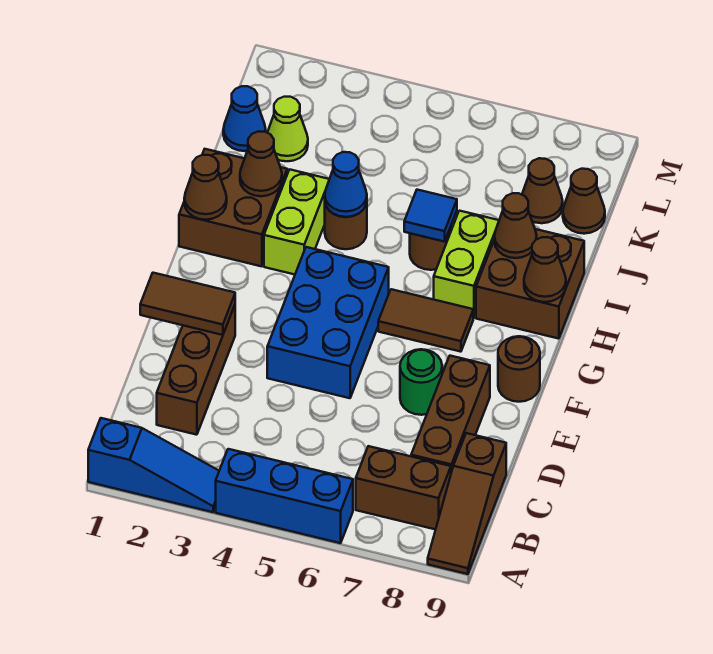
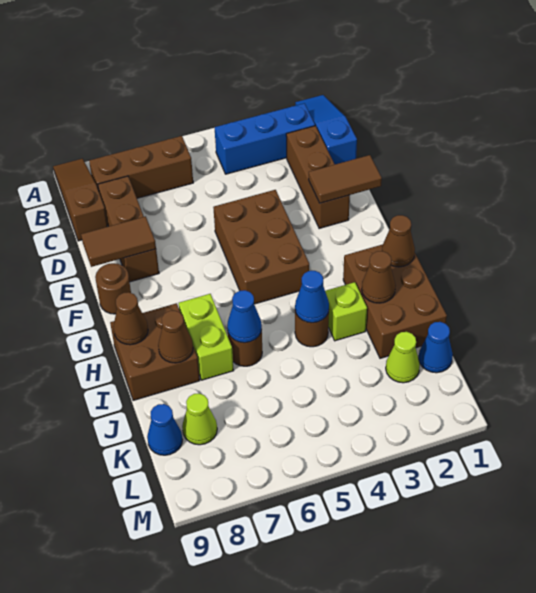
blue 1x3 slope [88,418,219,512] -> blue 1x3 slope turned to [295,95,357,164]
blue 1x3 brick [216,449,353,543] -> blue 1x3 brick moved to [214,103,315,174]
brown 1x2 brick [356,446,451,530] -> brown 1x3 brick [89,136,193,198]
blue 2x3 brick [267,247,389,398] -> brown 2x3 brick [213,190,309,304]
green 1x1 round brick [400,349,442,415] -> none
brown 1x2 tile [378,289,473,352] -> brown 1x2 tile moved to [81,216,156,267]
brown 2x2 brick [179,149,287,266] -> brown 2x3 brick [343,244,447,358]
lime 1x2 brick [264,170,329,275] -> lime 1x1 brick [325,282,367,341]
blue 1x1 tile [404,190,457,242] -> blue 1x1 cone [227,290,262,343]
brown 1x1 cone [522,158,563,223] -> lime 1x1 cone [182,394,217,445]
brown 1x1 cone [563,169,605,234] -> blue 1x1 cone [147,404,183,455]

